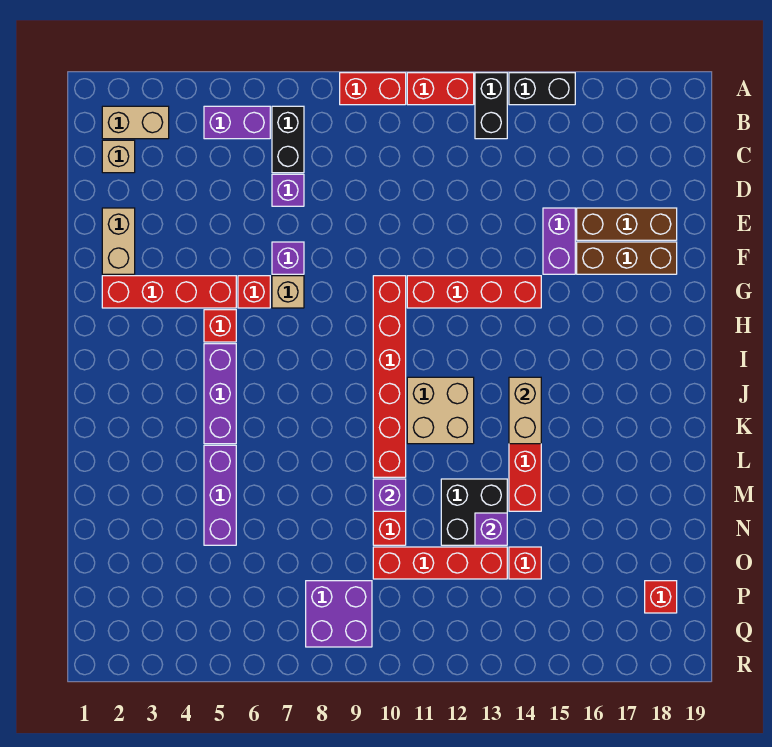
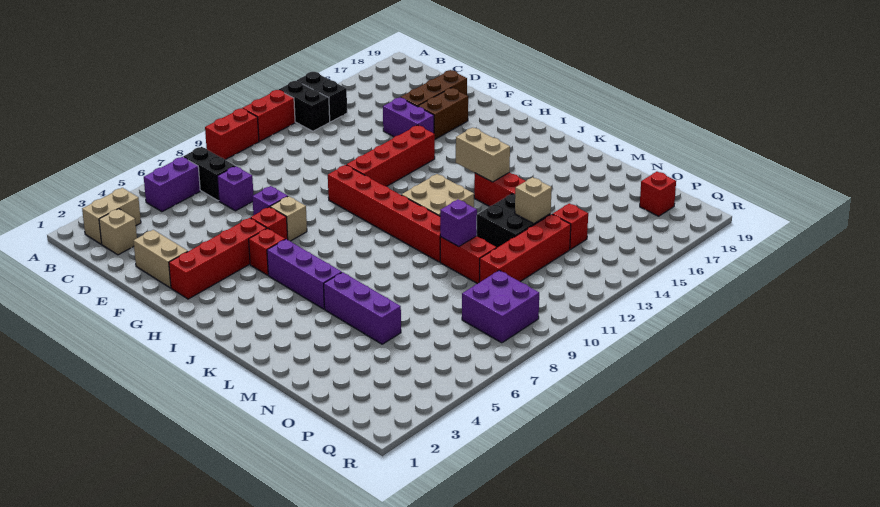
black 1x2 brick [509,73,575,105] -> black 1x2 brick turned to [297,72,347,122]
brown 1x3 brick [577,242,677,274] -> brown 1x2 brick [418,88,468,139]
purple 1x1 brick [475,513,507,545] -> tan 1x1 brick [515,177,552,224]

